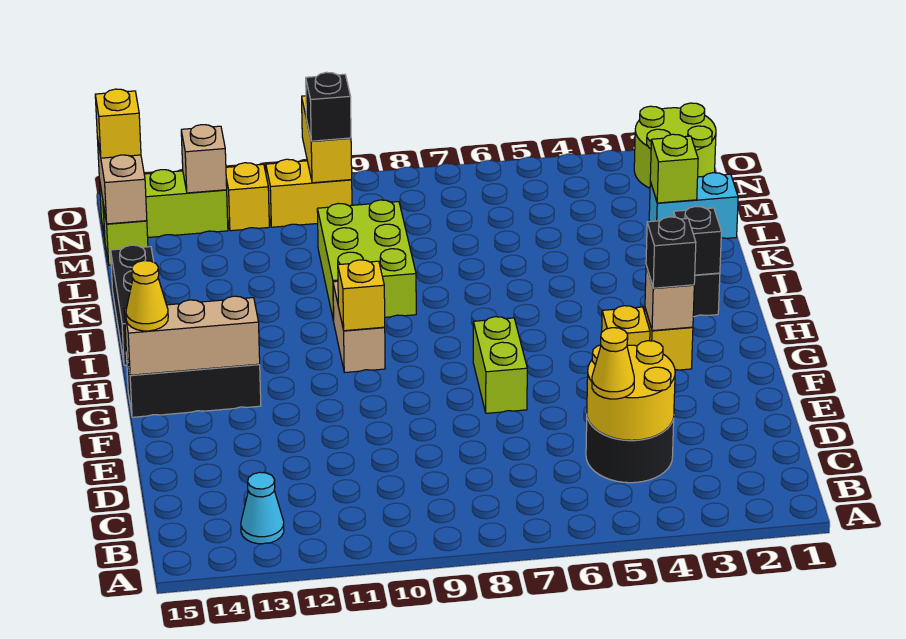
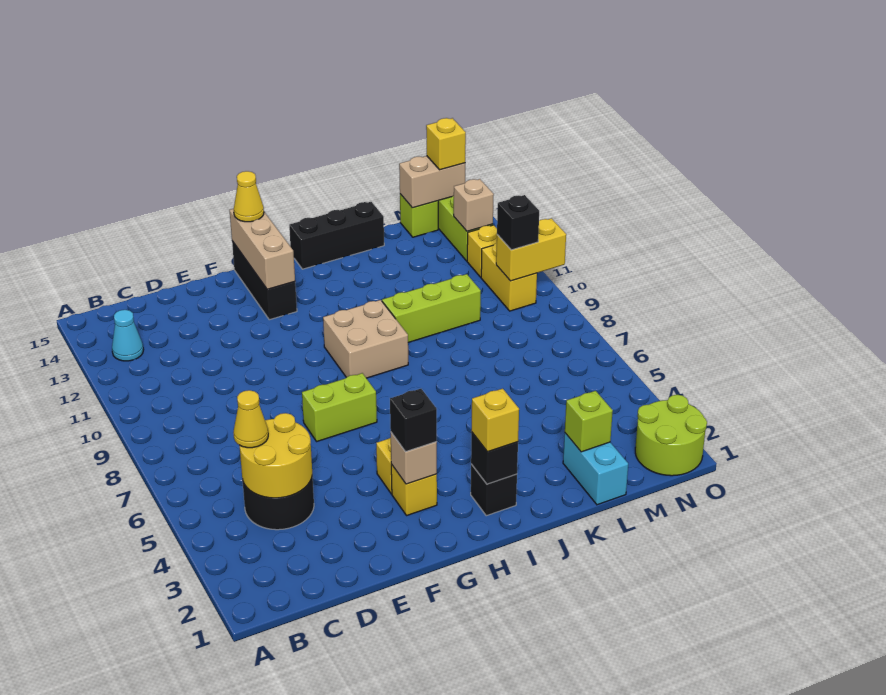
tan 1x2 brick [333,281,385,373] -> tan 2x2 brick [323,300,408,378]
yellow 1x1 brick [338,260,385,331] -> yellow 1x1 brick moved to [471,389,519,452]
lime 2x3 brick [317,200,416,320] -> lime 1x3 brick [382,274,481,343]

